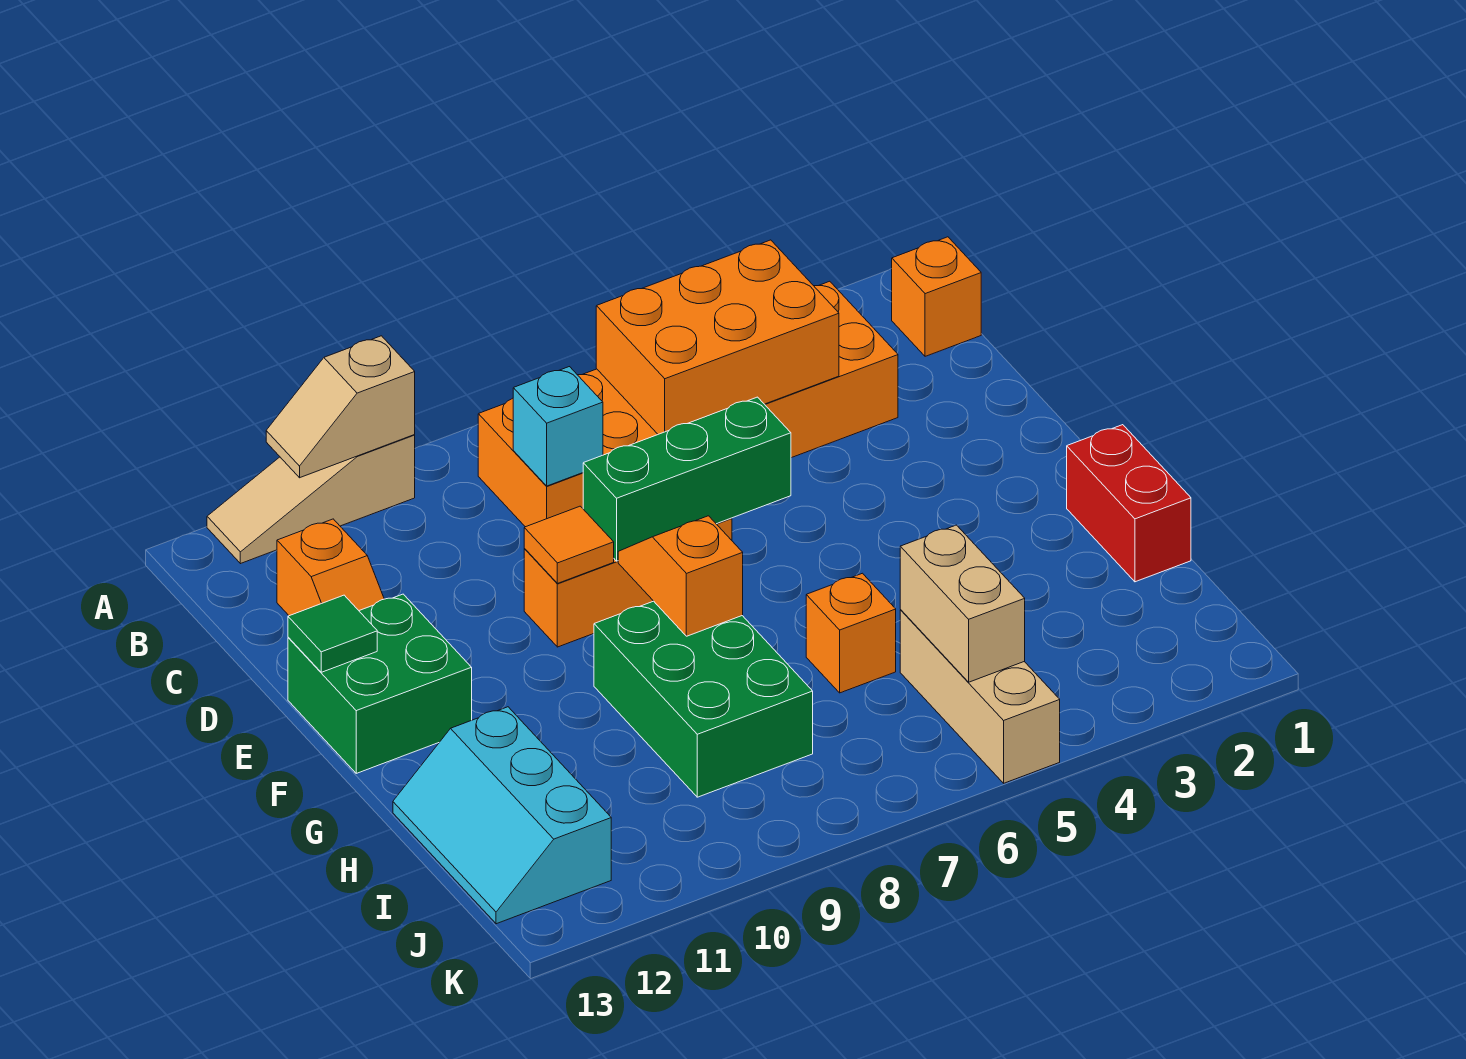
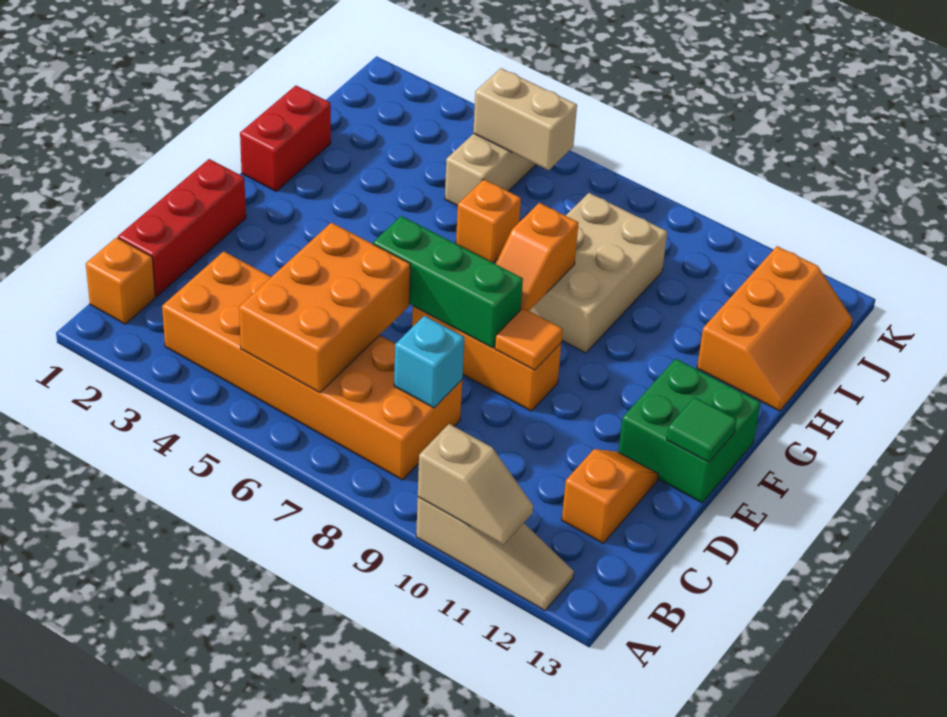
orange 2x3 brick [596,240,839,434] -> orange 2x3 brick turned to [239,223,410,393]
none -> red 1x3 brick [118,159,246,296]
green 2x3 brick [594,601,813,797] -> tan 2x3 brick [530,193,667,353]
cyan 2x3 slope [393,707,611,924] -> orange 2x3 slope [697,246,853,411]
tan 1x2 brick [900,525,1025,682] -> tan 1x2 brick turned to [473,68,577,170]

